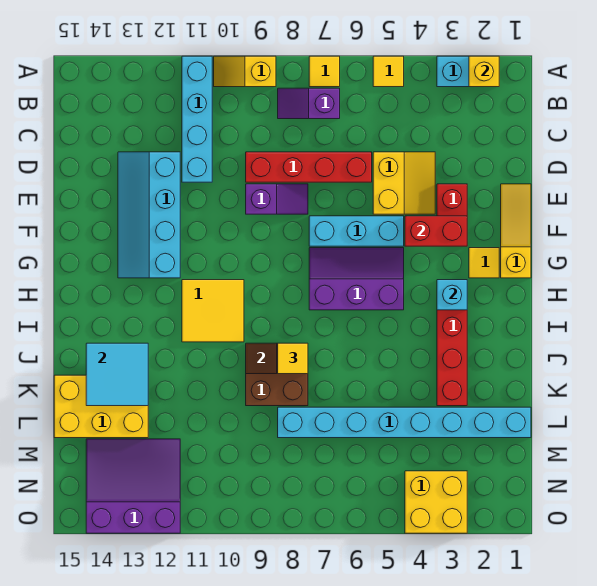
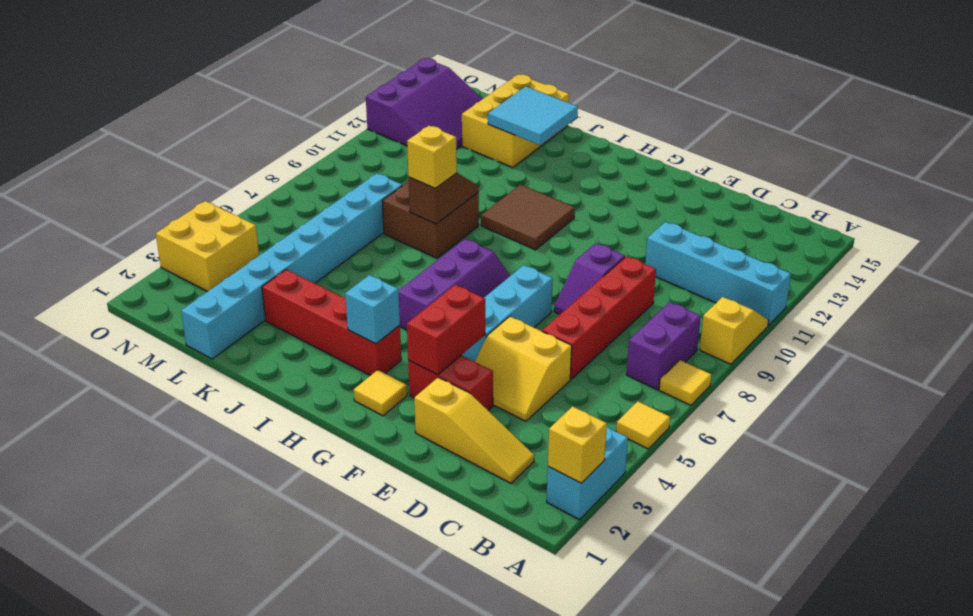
purple 1x2 slope [278,88,340,119] -> purple 1x2 brick [627,302,701,390]
cyan 2x4 slope [118,152,180,278] -> none
yellow 1x3 slope [501,184,531,278] -> yellow 1x3 slope moved to [414,377,534,483]
yellow 2x2 tile [182,280,244,342] -> brown 2x2 tile [481,185,575,250]
yellow 1x1 tile [278,343,308,374] -> yellow 1x1 brick [407,126,457,188]

